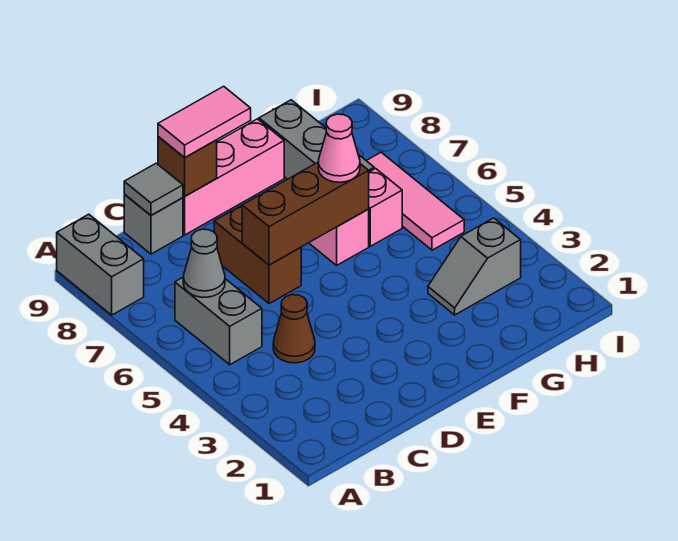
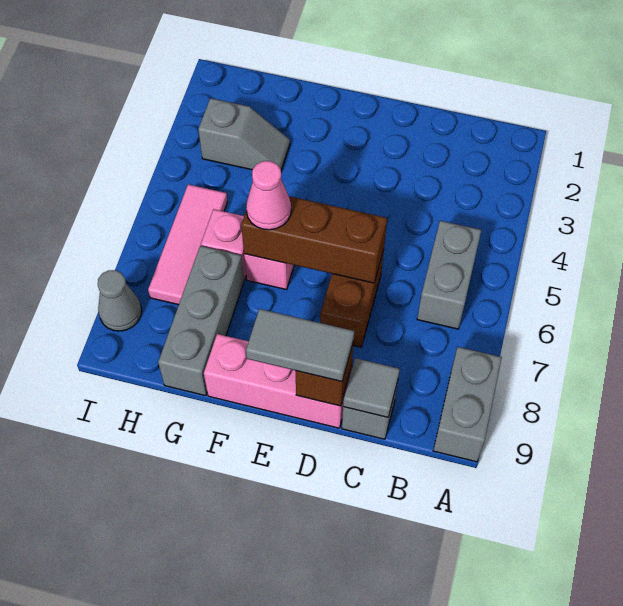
grey 1x1 cone [183,229,225,297] -> grey 1x1 cone moved to [98,270,142,331]
brown 1x1 cone [273,295,315,363] -> none
pink 1x2 tile [158,86,251,158] -> grey 1x2 tile [246,309,354,382]

